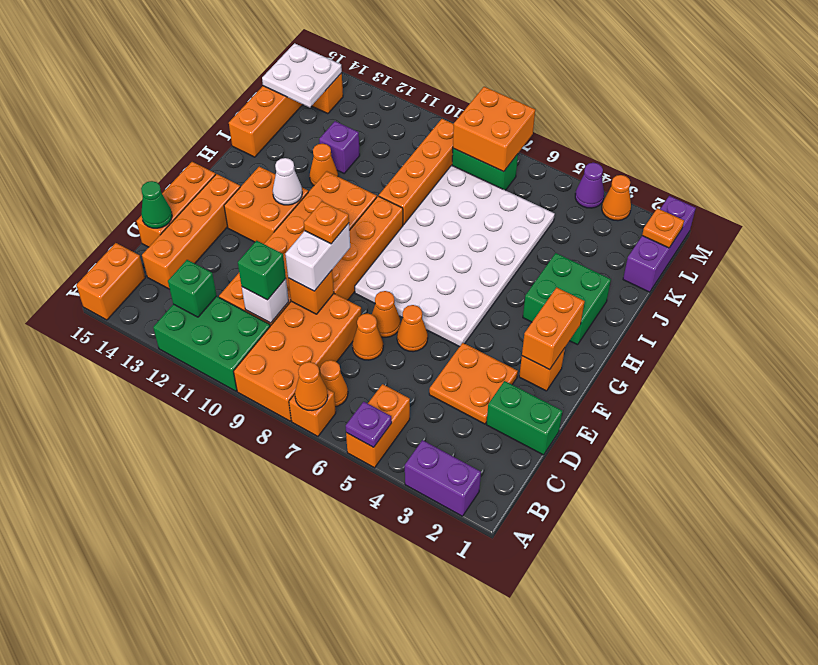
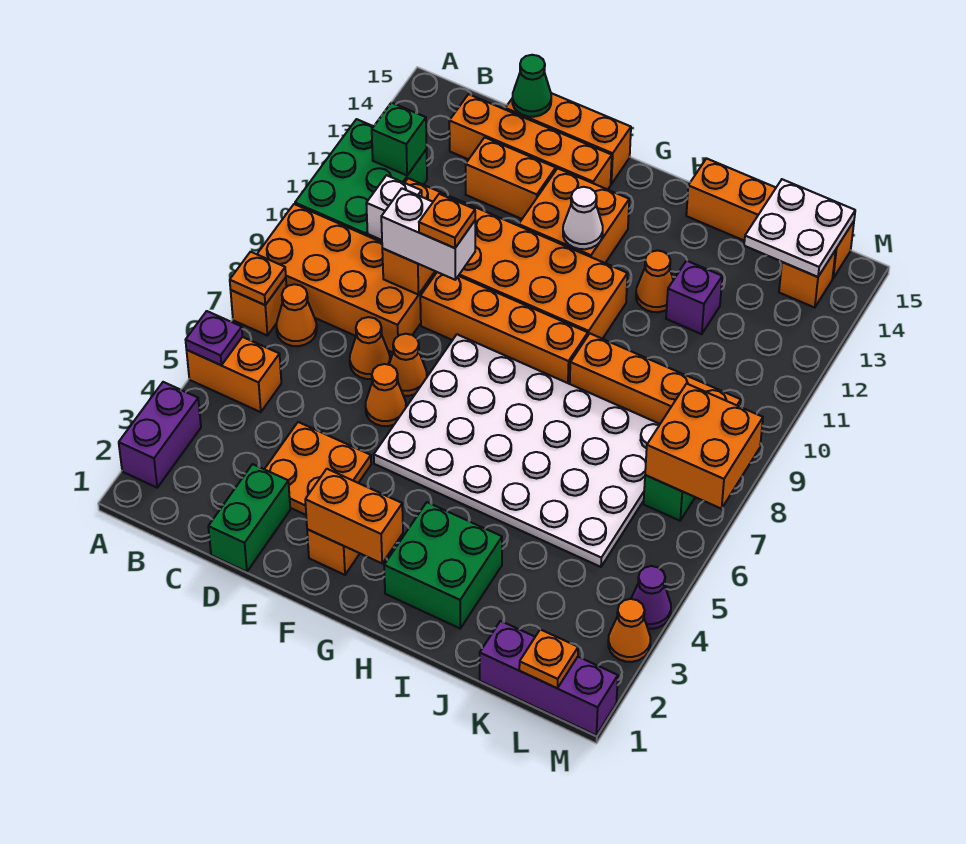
orange 1x1 cone [295,362,328,410] -> orange 1x1 plate [230,252,286,305]
orange 1x2 brick [76,243,145,320] -> orange 1x2 brick moved to [466,137,556,219]
green 1x1 brick [238,241,286,300] -> none

